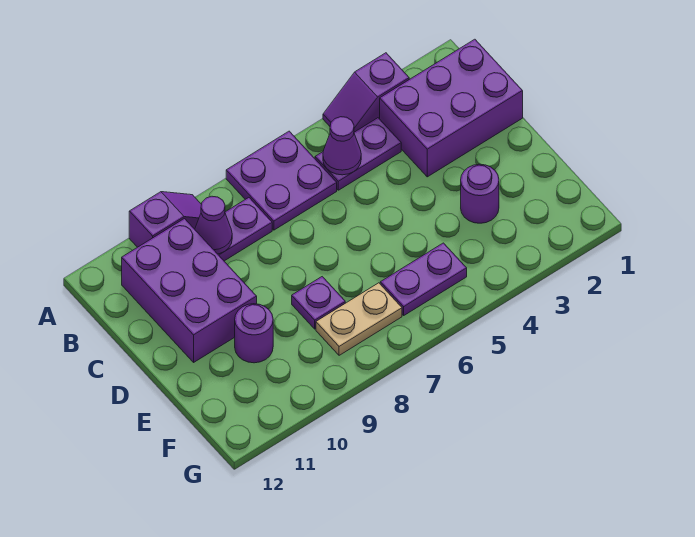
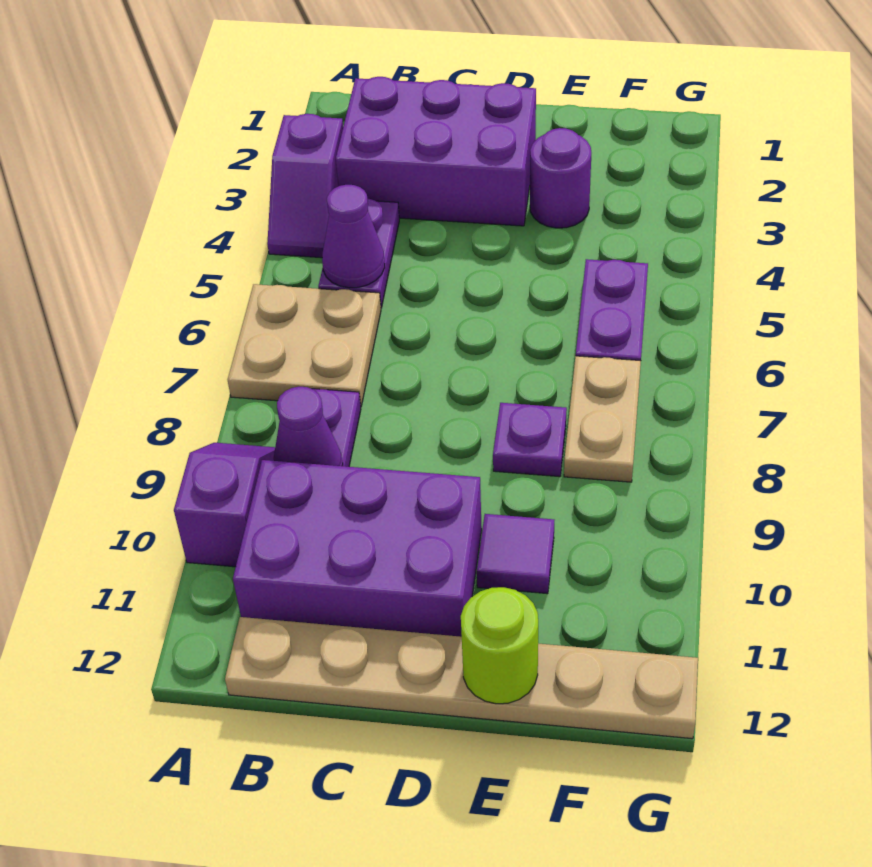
purple 2x2 plate [226,131,337,230] -> tan 2x2 plate [228,284,381,406]
purple 2x3 brick [380,39,523,177] -> purple 2x3 brick turned to [336,77,536,226]
none -> tan 1x6 plate [225,617,698,739]
purple 1x1 round brick [235,304,273,363] -> purple 1x1 tile [477,514,554,594]
none -> lime 1x1 round brick [461,587,538,704]

